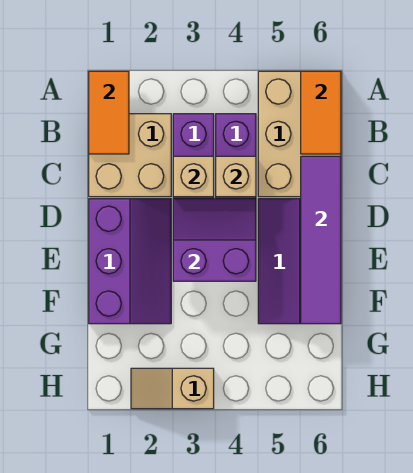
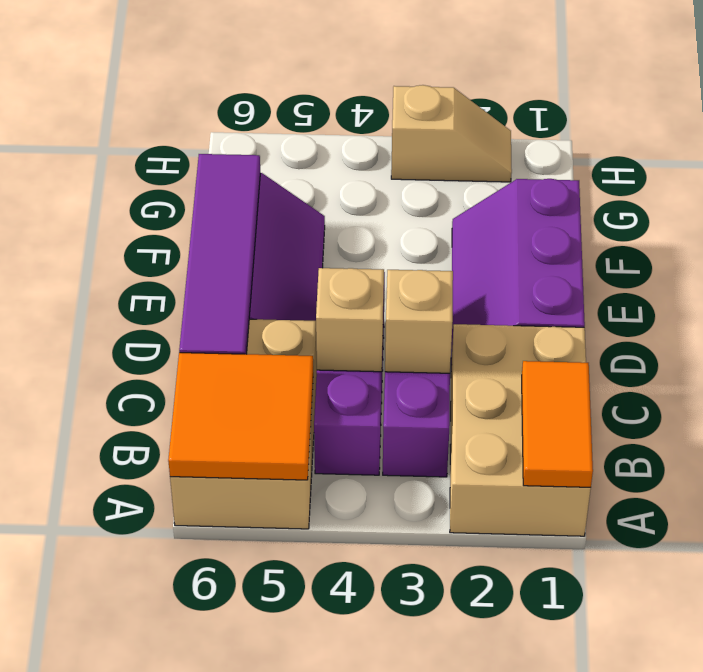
orange 1x2 tile [301,71,341,154] -> orange 2x2 tile [168,353,313,480]
tan 2x2 brick [89,114,171,197] -> tan 2x3 brick [450,324,591,536]
purple 2x2 slope [173,199,256,281] -> none

